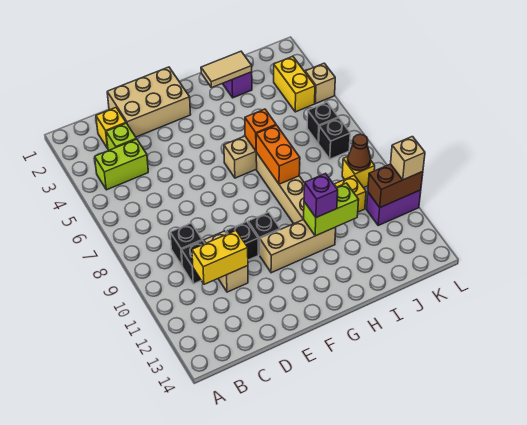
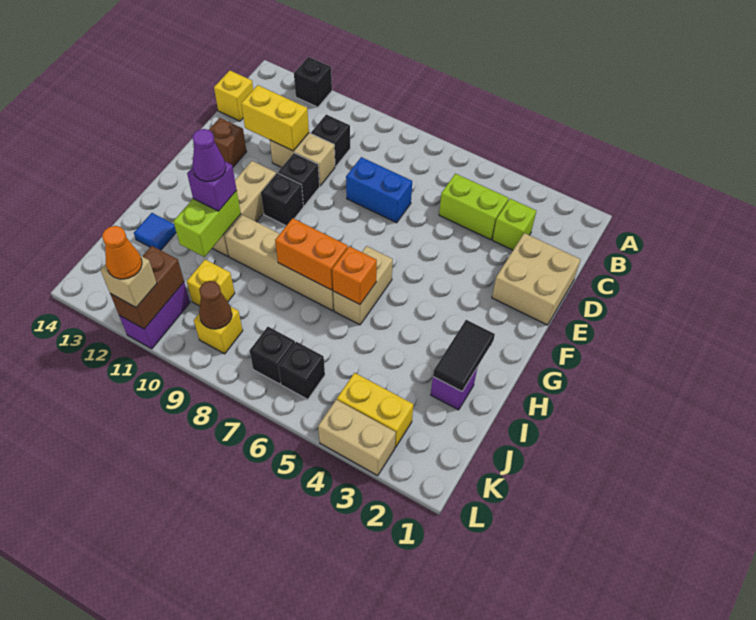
lime 1x2 brick [95,139,148,190] -> lime 1x2 brick turned to [439,174,508,240]
yellow 1x1 brick [96,108,126,148] -> yellow 1x1 brick moved to [214,71,253,121]
black 1x1 brick [170,223,202,265] -> black 1x1 brick moved to [294,57,332,107]
yellow 1x2 brick [192,231,248,284] -> yellow 1x2 brick turned to [241,85,309,151]
tan 2x3 brick [107,67,191,137] -> tan 2x2 brick [492,233,581,325]
none -> blue 1x2 brick [346,157,412,223]
none -> brown 1x1 brick [209,118,247,167]
tan 1x2 tile [201,51,252,87] -> black 1x2 tile [433,320,495,391]
none -> purple 1x1 cone [192,129,226,181]
none -> blue 1x1 tile [134,213,176,250]
tan 1x1 brick [305,63,335,104] -> tan 1x2 brick [318,400,396,476]
none -> orange 1x1 cone [102,226,142,279]

